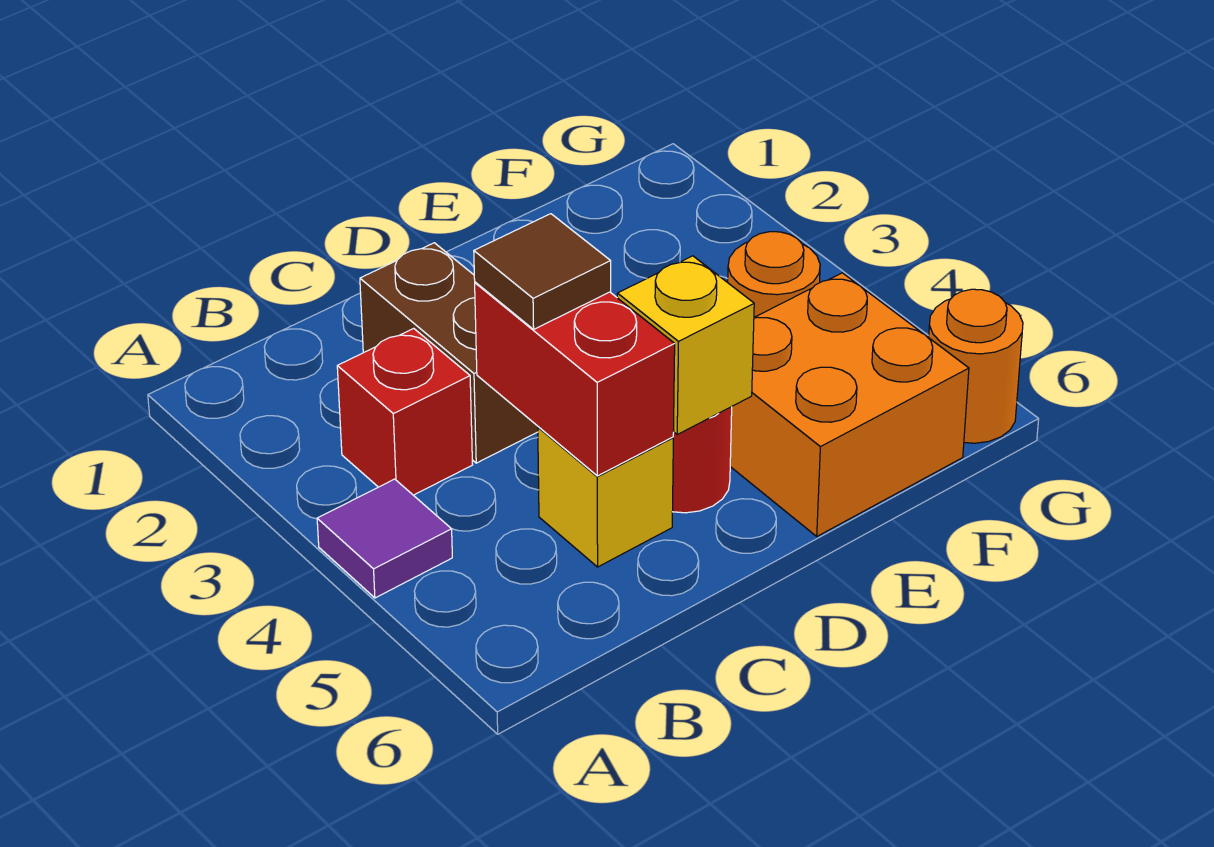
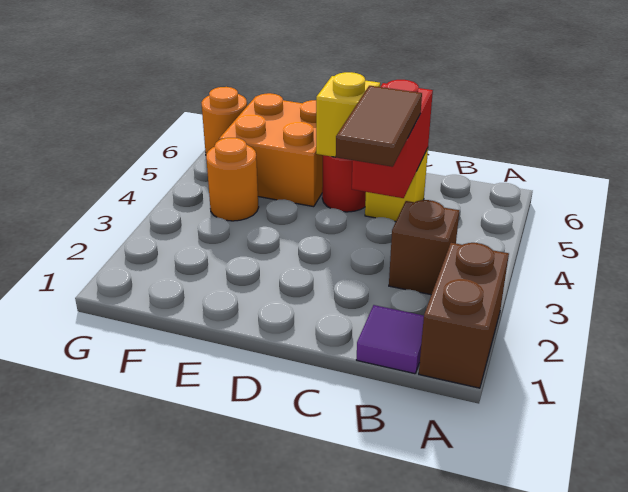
purple 1x1 tile [317,479,452,598] -> purple 1x1 tile moved to [357,305,424,374]
red 1x1 brick [337,328,473,495] -> brown 1x1 brick [389,200,459,295]
brown 1x2 brick [360,243,538,463] -> brown 1x2 brick moved to [419,243,509,388]
brown 1x1 tile [474,214,611,329] -> brown 1x2 tile [336,86,422,167]

